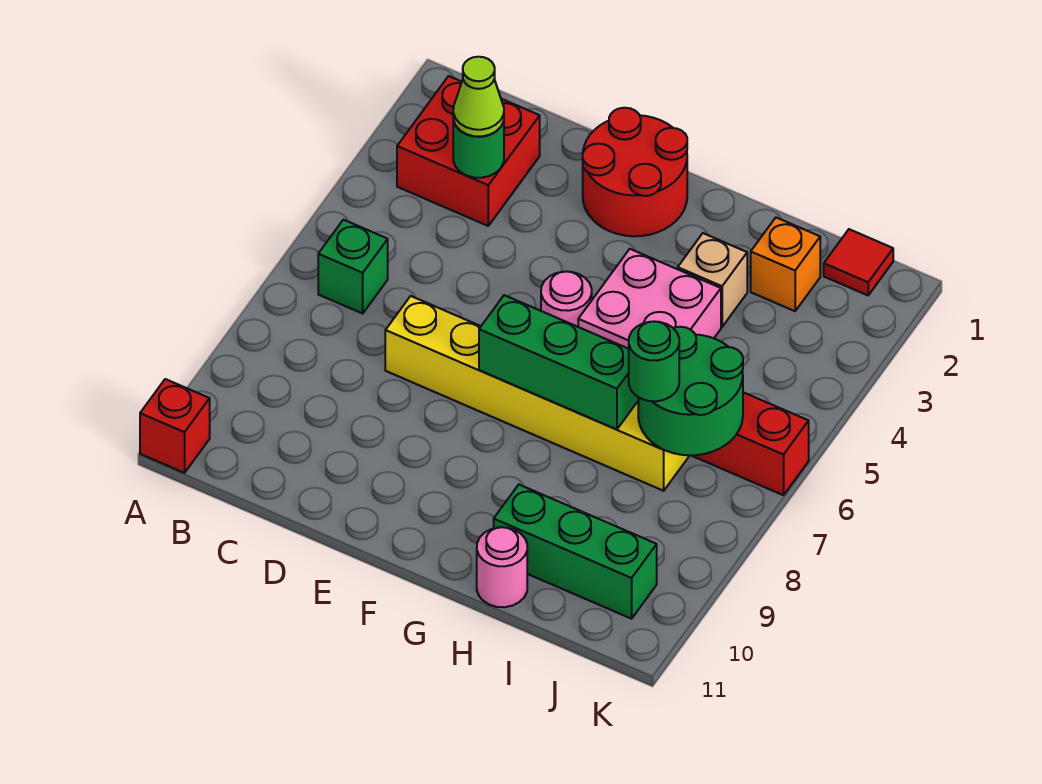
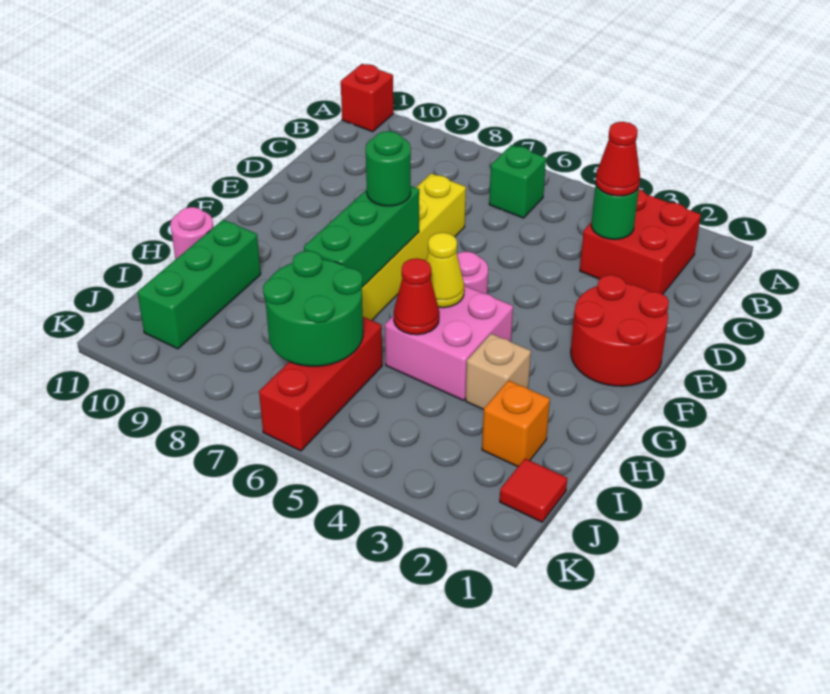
lime 1x1 cone [453,57,504,137] -> red 1x1 cone [596,122,640,196]
none -> yellow 1x1 cone [426,233,464,308]
none -> red 1x1 cone [394,258,439,335]
green 1x1 round brick [629,321,679,401] -> green 1x1 round brick moved to [366,131,411,206]

